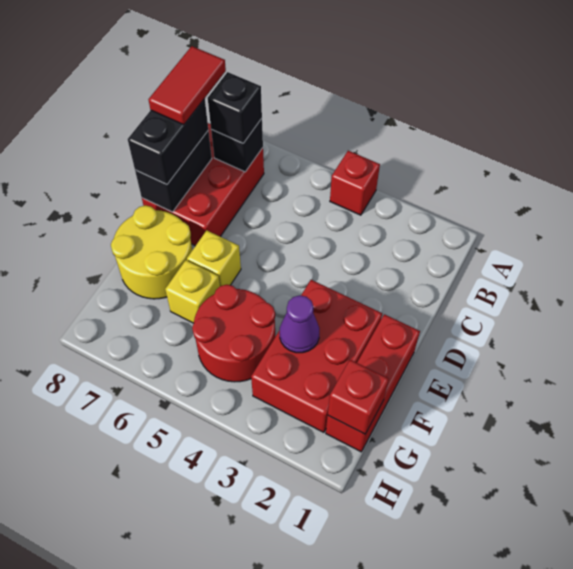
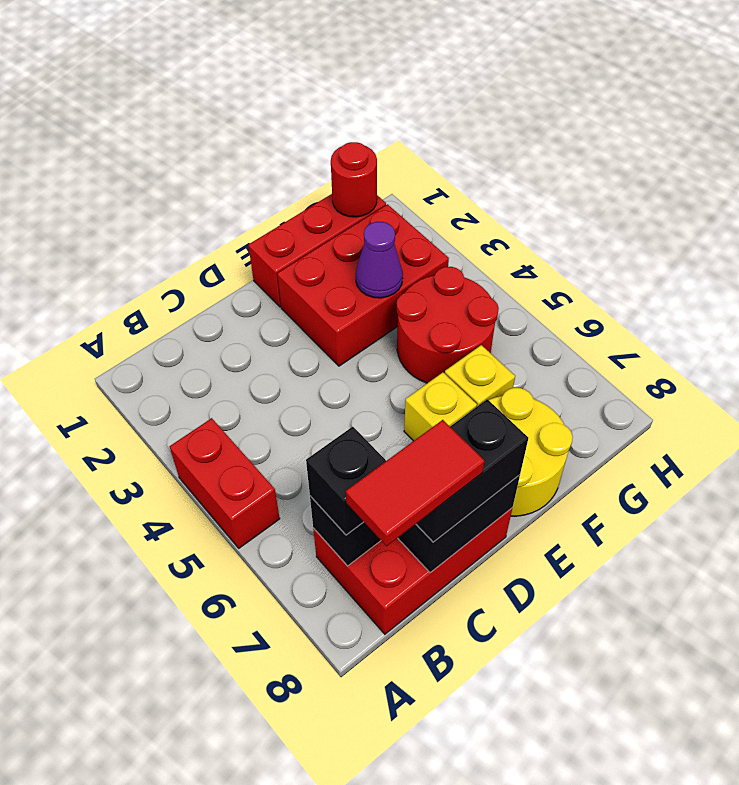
red 1x1 brick [330,151,380,215] -> red 1x2 brick [169,418,280,548]
red 1x1 brick [328,360,389,434] -> red 1x1 round brick [331,142,377,217]

